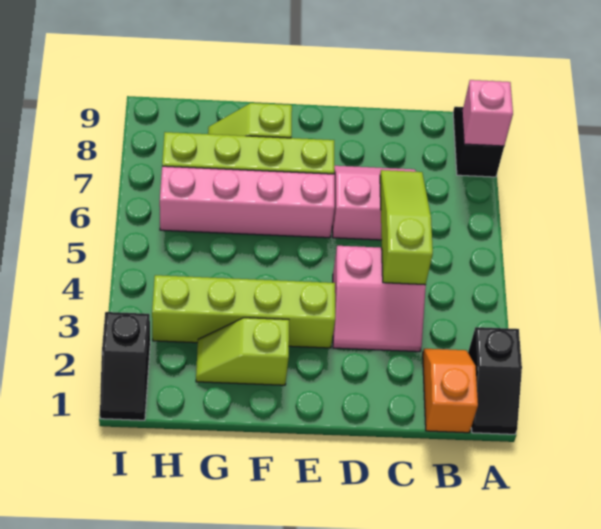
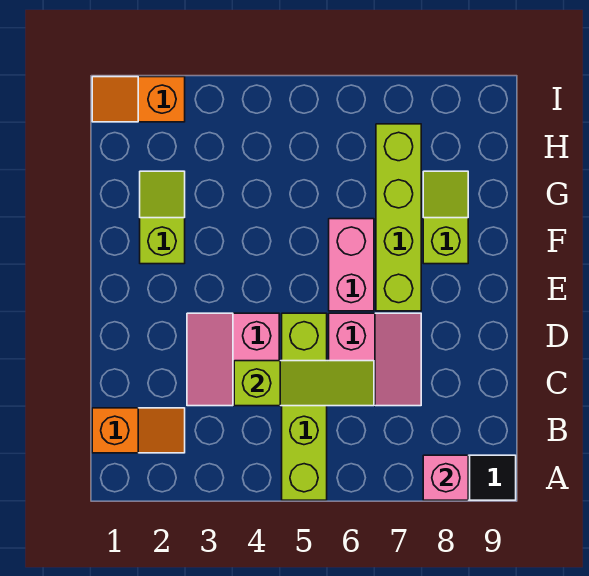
black 1x2 slope [468,327,522,434] -> none
lime 1x4 brick [152,275,335,348] -> lime 1x4 brick moved to [282,313,327,500]
pink 1x4 brick [160,166,335,238] -> pink 1x2 brick [329,219,374,311]
black 1x2 slope [100,312,150,420] -> orange 1x2 slope [92,77,185,122]

